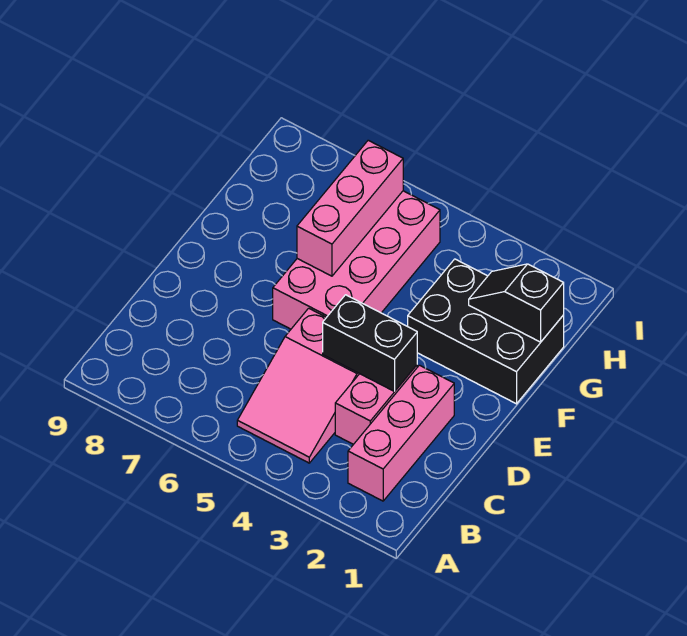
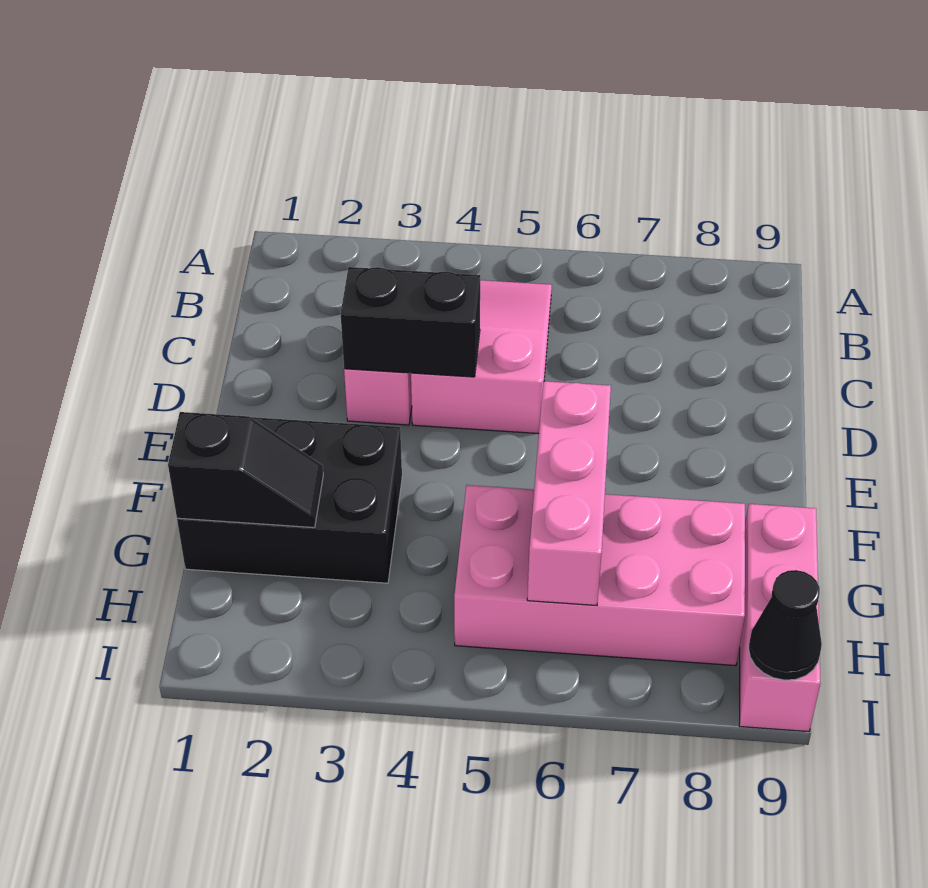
pink 1x3 brick [348,365,454,501] -> pink 1x3 brick moved to [739,504,820,732]
pink 2x4 brick [273,191,440,329] -> pink 2x4 brick turned to [454,485,745,666]
none -> black 1x1 cone [748,570,822,680]

